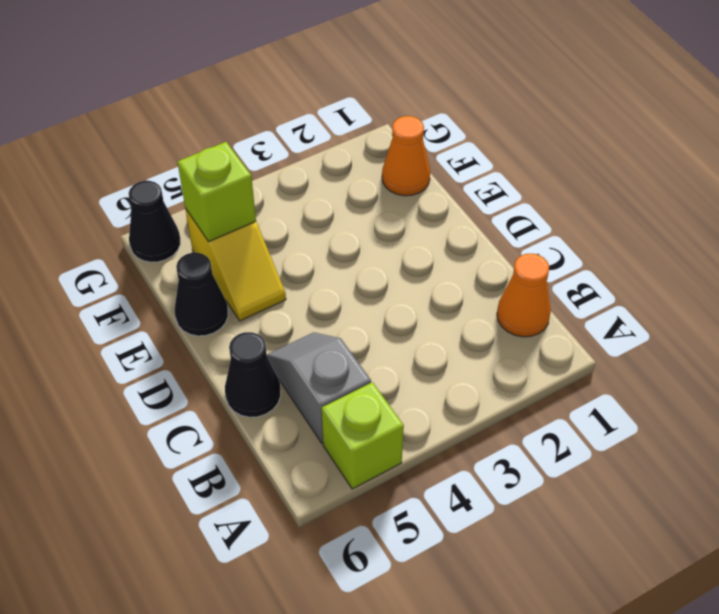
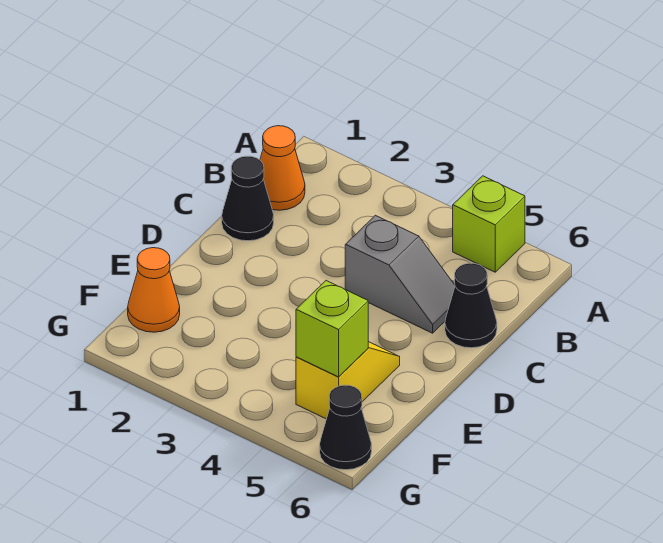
grey 1x2 slope [267,332,371,444] -> grey 1x2 slope turned to [345,215,455,333]
black 1x1 cone [175,253,228,336] -> black 1x1 cone moved to [222,156,274,241]

